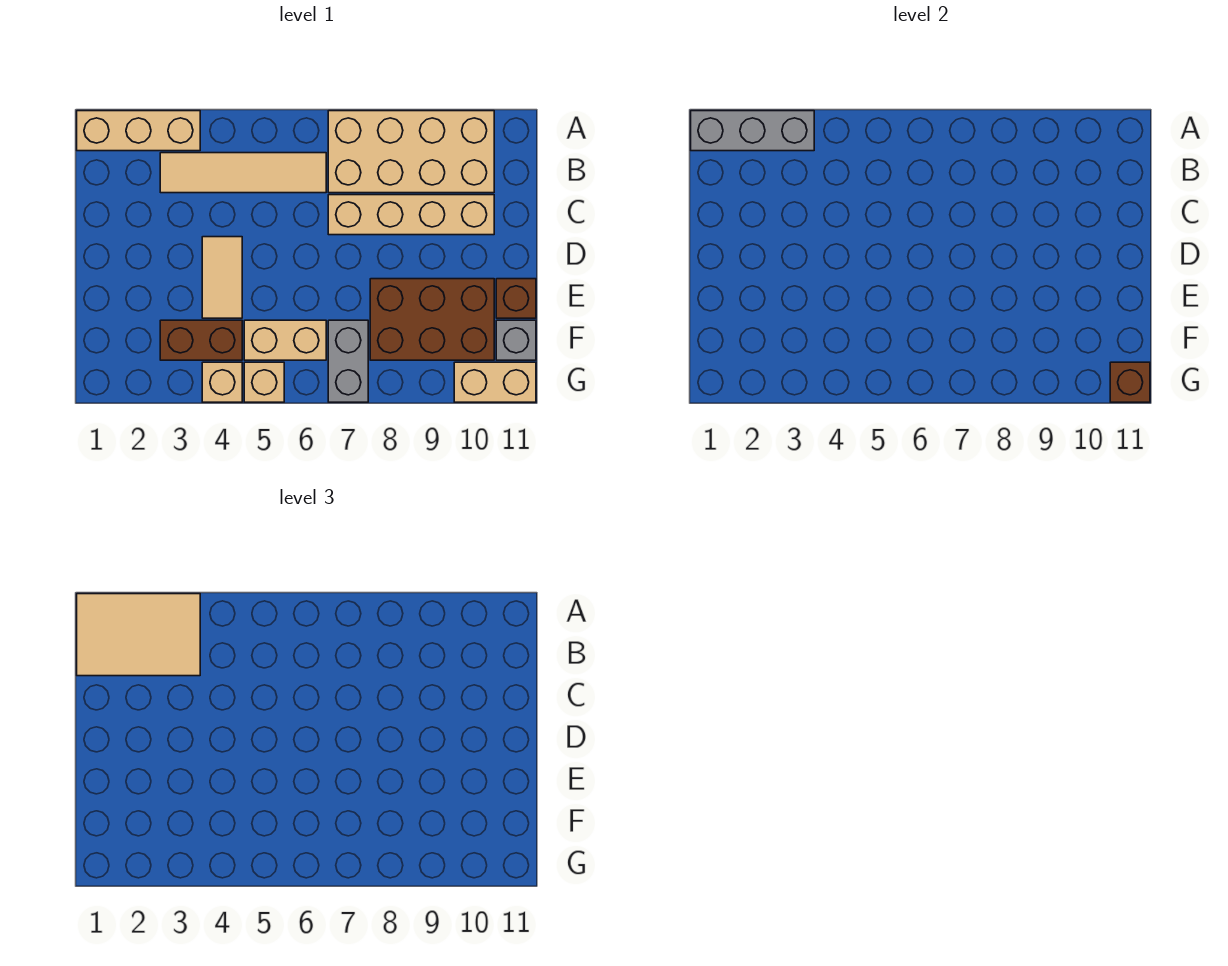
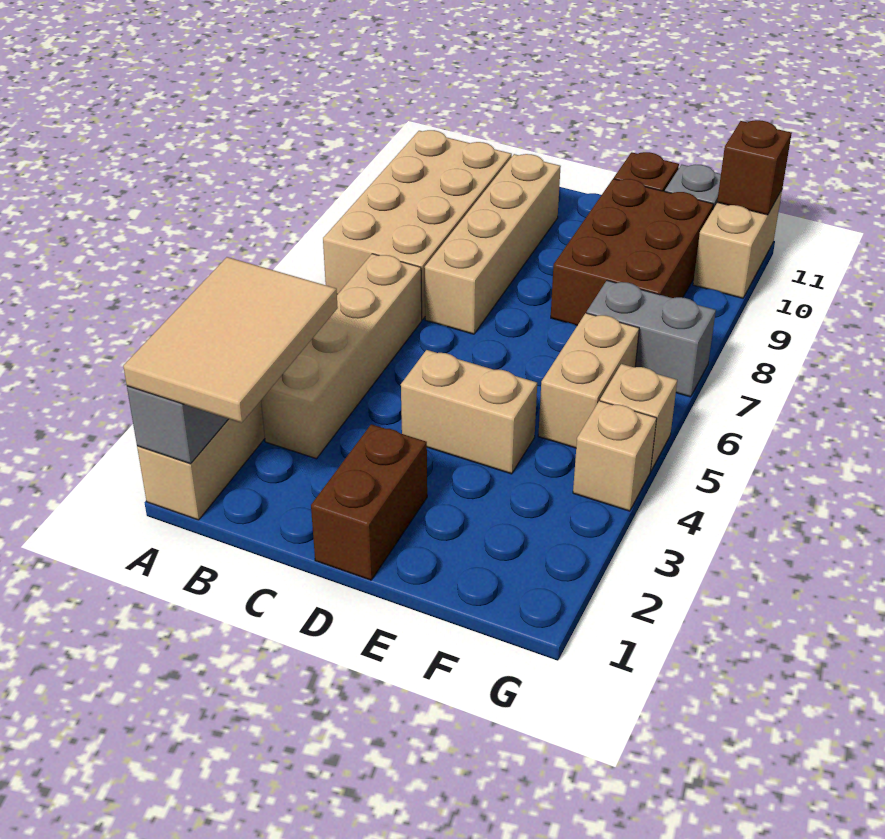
tan 1x4 tile [160,153,326,193] -> tan 1x4 brick [261,254,422,459]
tan 1x2 tile [202,237,242,318] -> tan 1x2 brick [401,350,537,474]
brown 1x2 brick [160,320,242,360] -> brown 1x2 brick moved to [311,424,427,580]

